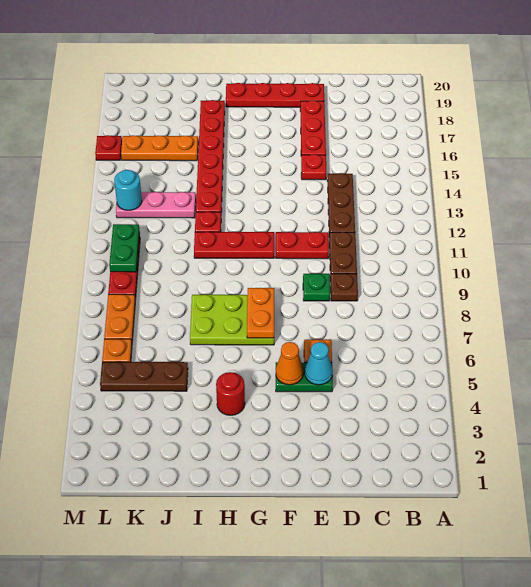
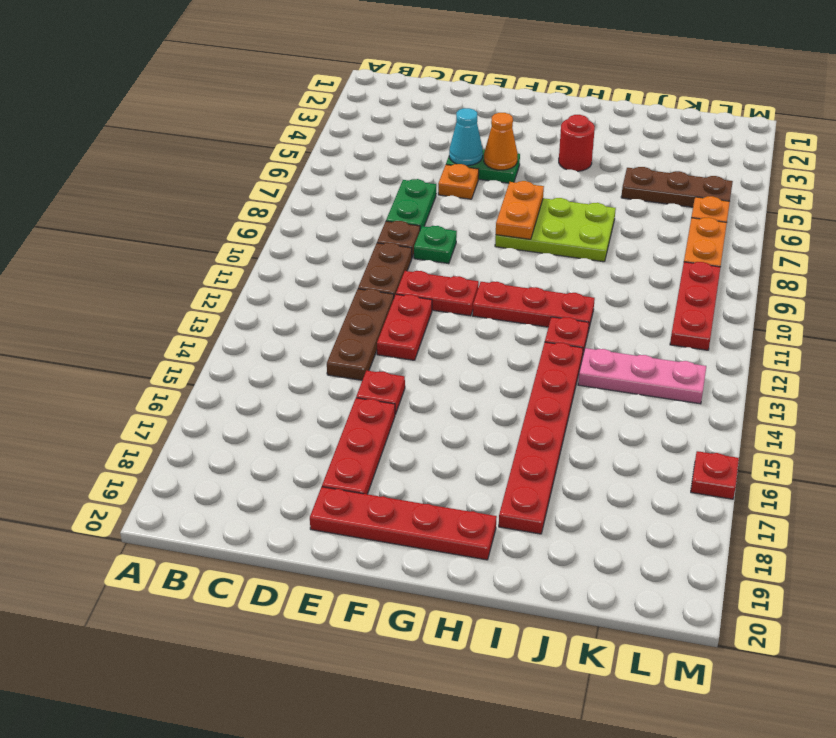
none -> red 1x2 plate [377,294,432,360]
orange 1x3 plate [121,135,198,161] -> none
green 1x2 plate [109,224,140,272] -> green 1x2 plate moved to [386,179,436,230]
cyan 1x1 round brick [114,170,142,210] -> none

